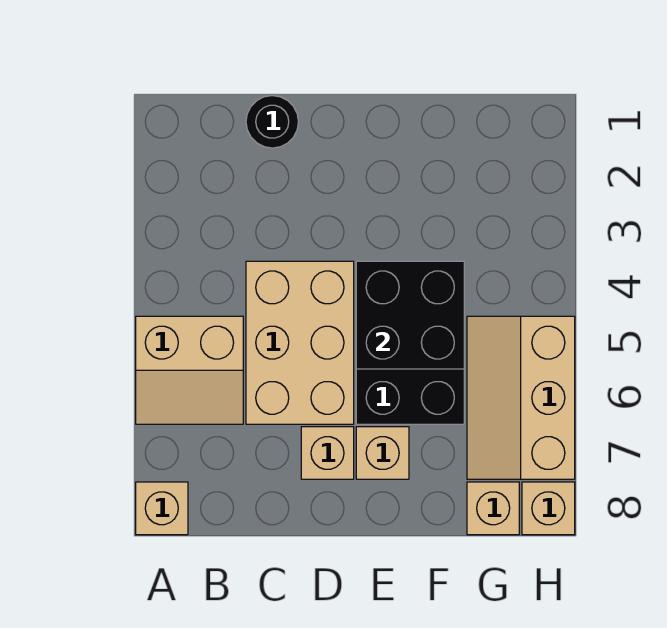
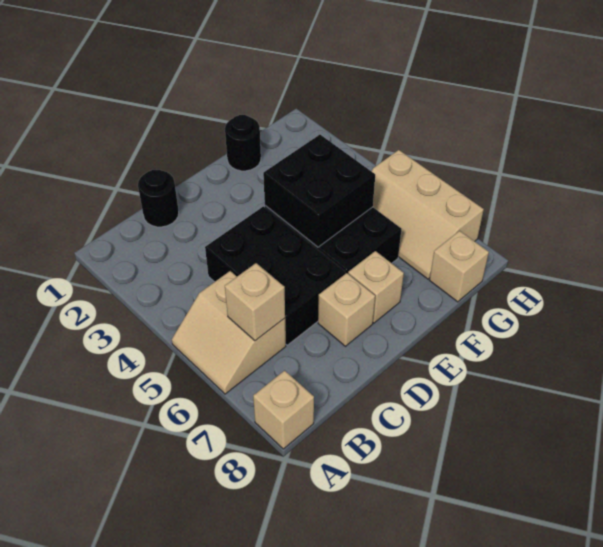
tan 2x2 slope [136,316,243,424] -> tan 2x2 slope turned to [172,271,286,394]
tan 2x3 brick [246,261,354,424] -> black 2x3 brick [205,206,345,345]
none -> black 1x1 round brick [225,115,261,171]
tan 1x1 brick [522,482,575,535] -> tan 1x1 brick moved to [225,263,285,341]

